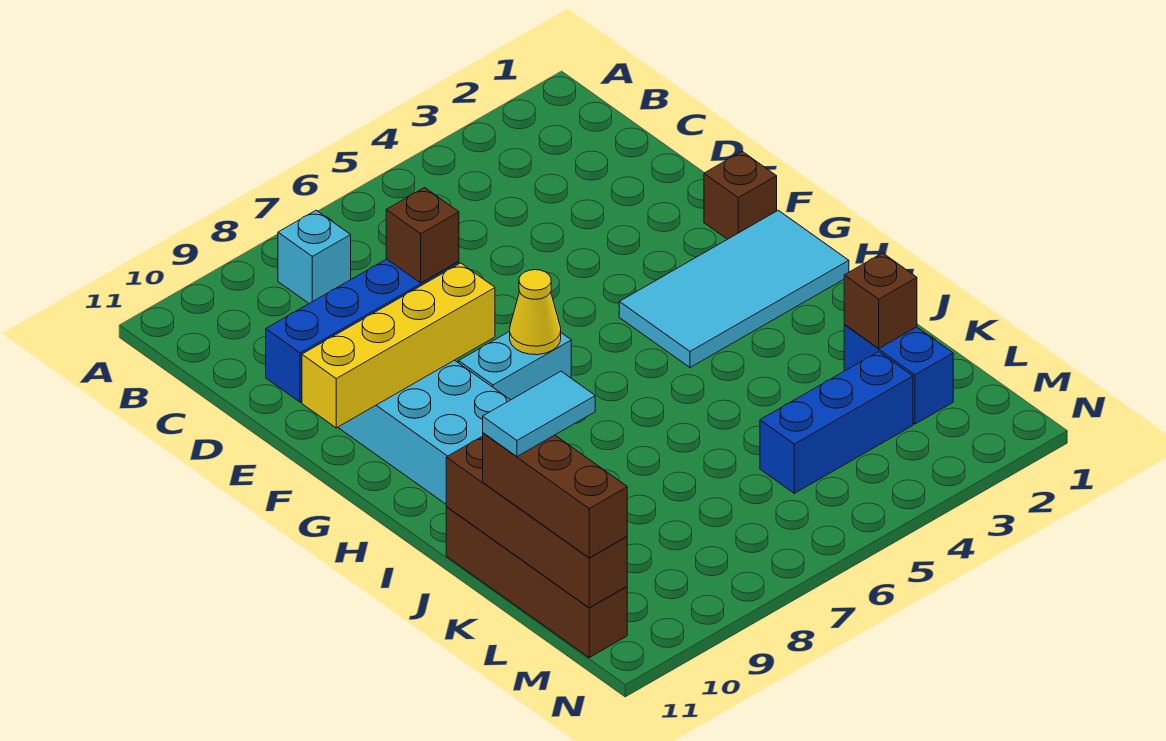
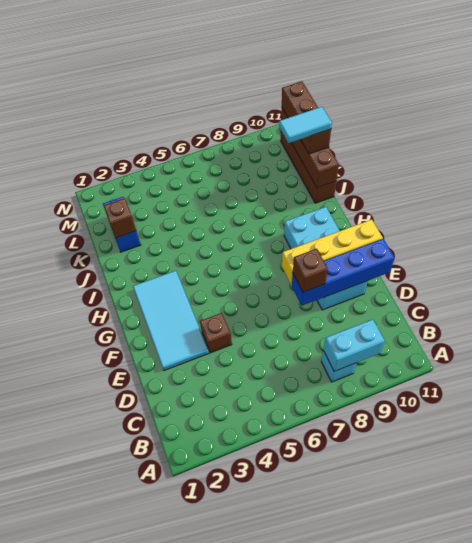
brown 1x1 brick [704,152,777,239] -> brown 1x1 brick moved to [200,313,232,353]
cyan 2x4 tile [619,210,849,367] -> cyan 2x4 tile turned to [133,271,209,371]
cyan 1x2 brick [459,331,571,400] -> cyan 1x2 brick moved to [323,319,385,371]
yellow 1x1 cone [510,270,561,355] -> none
blue 1x3 brick [760,352,913,493] -> none

